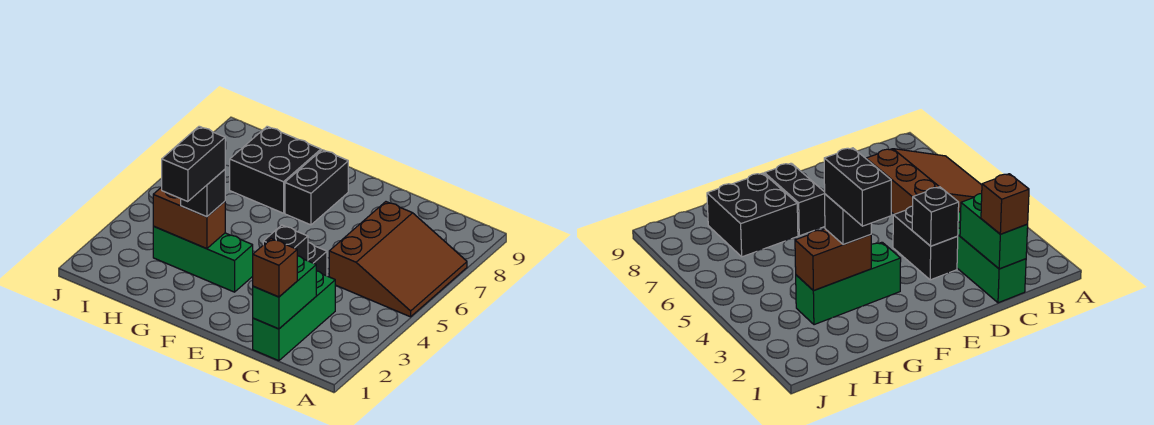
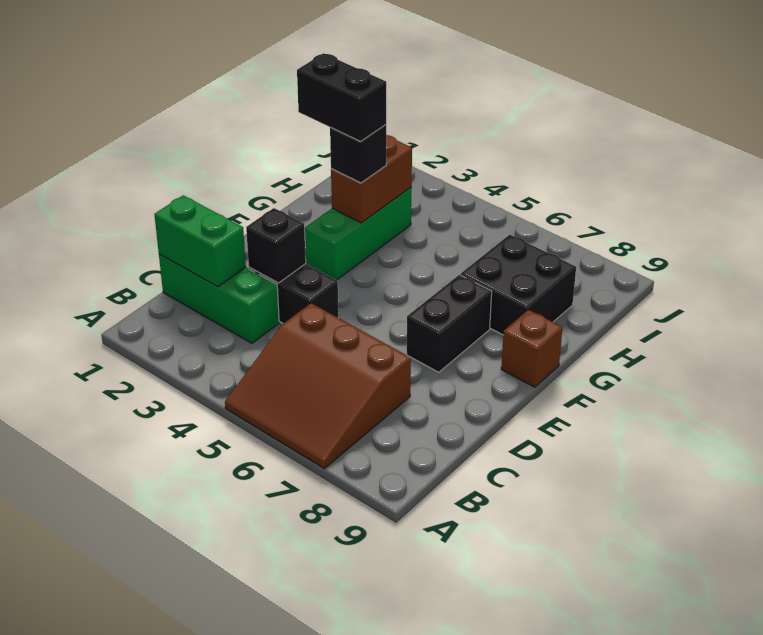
brown 1x1 brick [253,239,297,297] -> brown 1x1 brick moved to [501,310,563,387]
black 1x2 brick [285,150,348,225] -> black 1x2 brick turned to [407,275,492,372]

